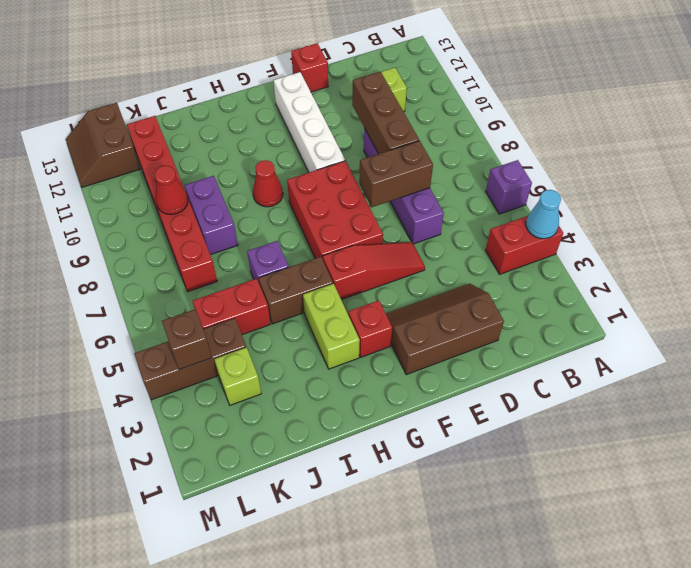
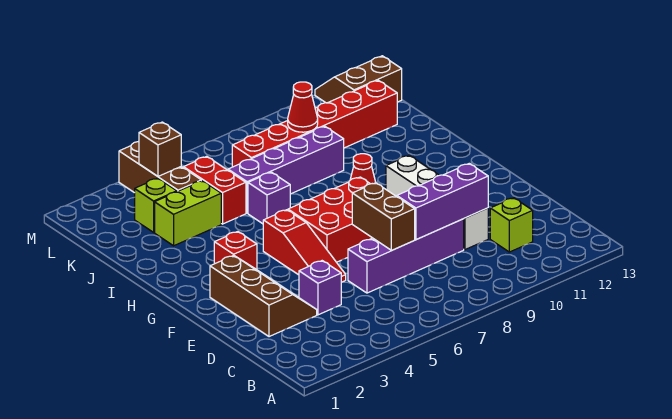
red 1x2 brick [486,216,563,274] -> none
cyan 1x1 cone [526,190,561,239] -> none
purple 1x1 brick [486,160,532,214] -> purple 1x1 brick moved to [299,261,342,315]
brown 1x3 brick [352,72,419,154] -> purple 1x3 brick [397,164,488,240]
red 1x1 brick [291,43,328,92] -> none
white 1x4 brick [274,72,345,172] -> white 1x4 brick turned to [386,155,488,250]
lime 1x2 brick [303,284,360,369] -> lime 1x2 brick moved to [155,181,221,246]
brown 1x2 brick [258,257,333,324] -> none
purple 1x2 brick [185,176,238,255] -> purple 1x4 brick [228,126,344,213]

